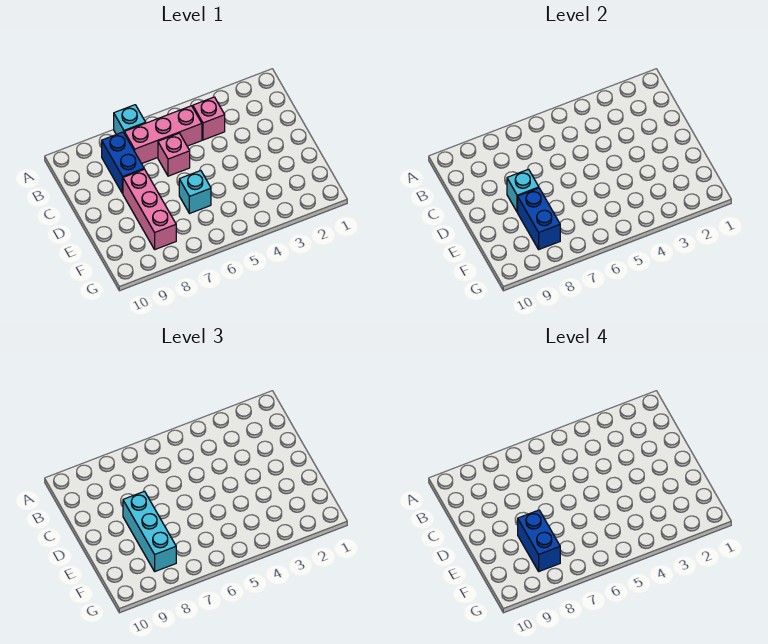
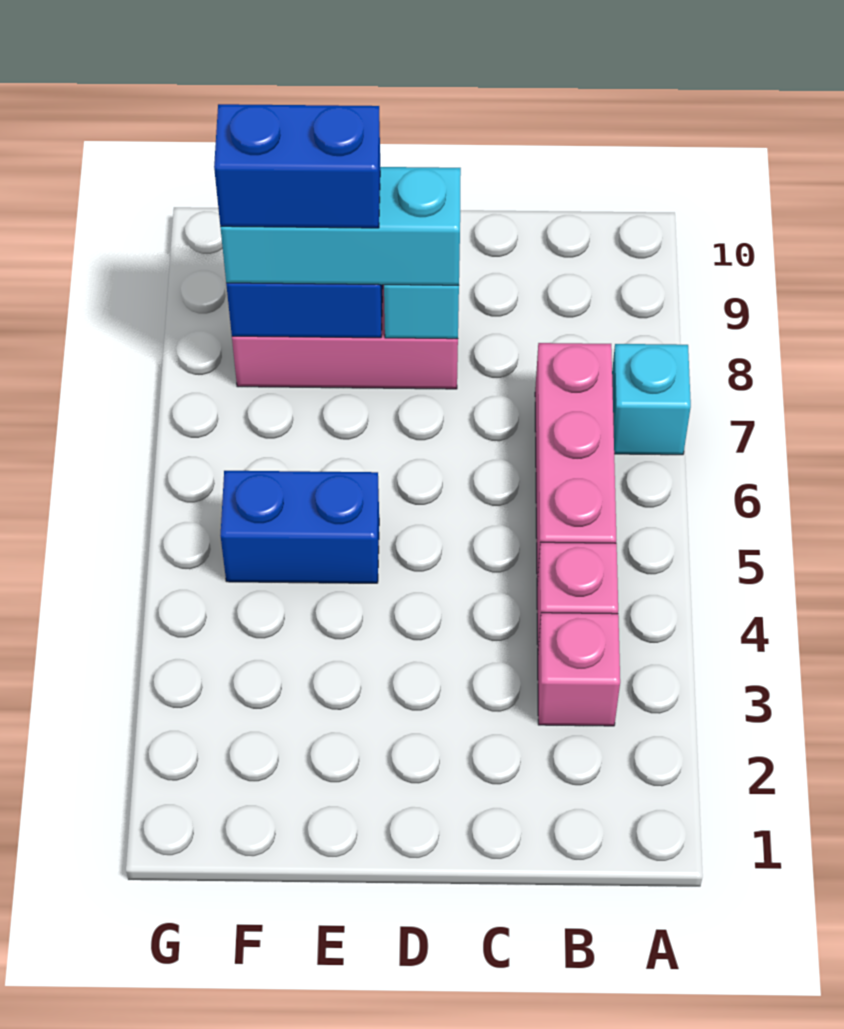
blue 1x2 brick [102,132,144,194] -> blue 1x2 brick moved to [221,471,379,583]
pink 1x1 brick [158,133,190,176] -> pink 1x1 brick moved to [538,613,620,726]
cyan 1x1 brick [179,171,211,214] -> none

